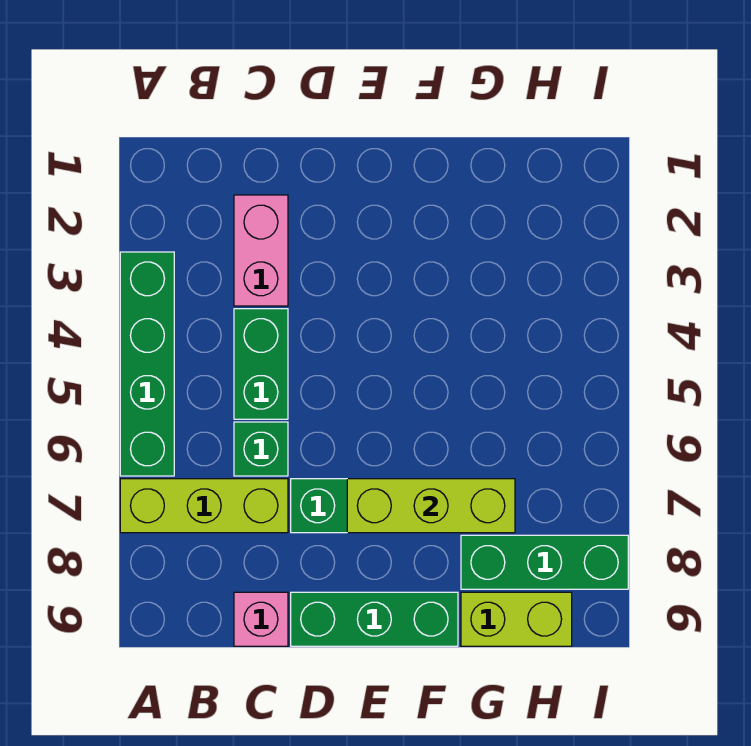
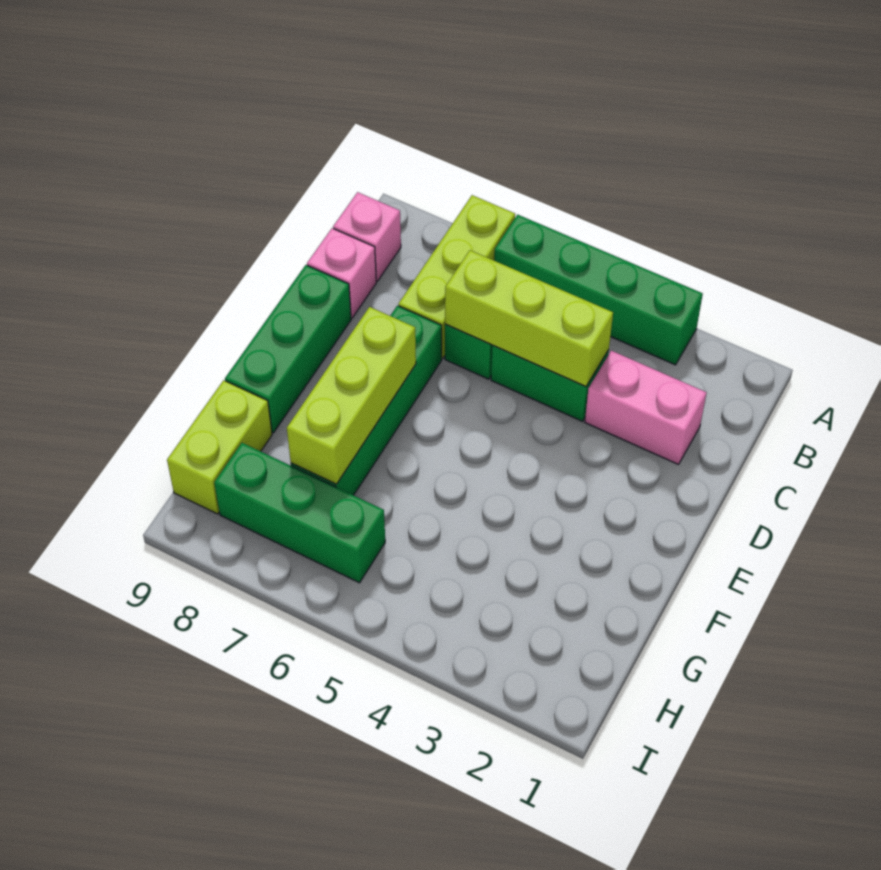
none -> pink 1x1 brick [333,192,401,281]
none -> lime 1x3 brick [445,250,613,387]
green 1x3 brick [461,535,628,589] -> green 1x3 brick turned to [214,443,385,583]

